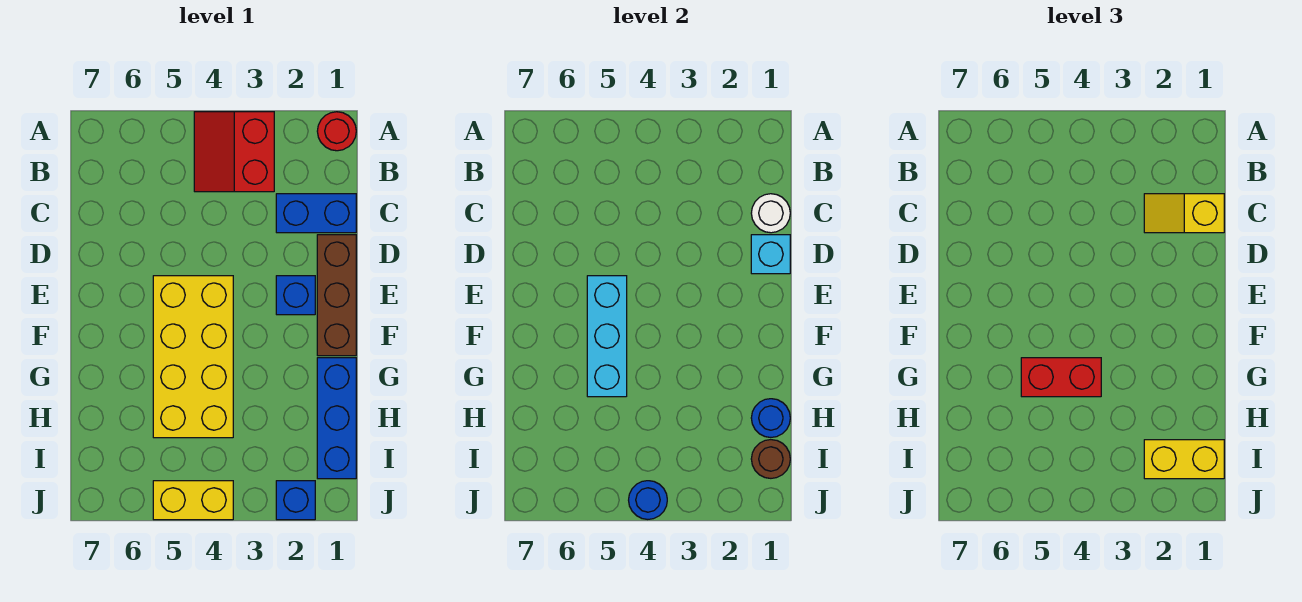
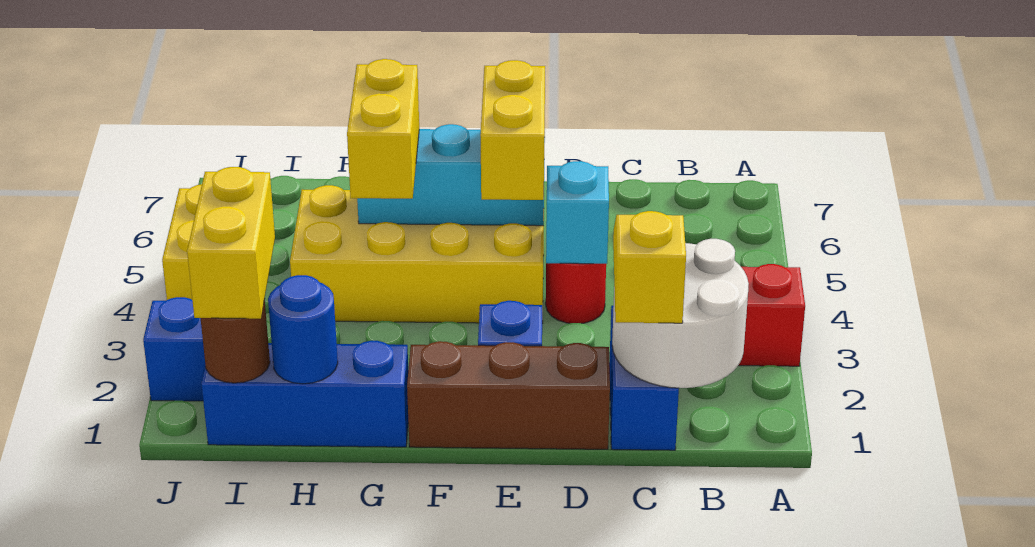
red 1x1 round brick [317,112,356,151] -> red 1x1 round brick moved to [546,263,606,323]
white 1x1 round brick [751,194,790,233] -> white 2x2 round brick [612,239,749,388]
cyan 1x1 brick [751,235,790,274] -> cyan 1x1 brick moved to [546,161,609,264]
none -> yellow 1x2 brick [480,60,545,200]
red 1x2 brick [1021,358,1101,397] -> yellow 1x2 brick [347,59,419,199]
blue 1x1 round brick [629,481,667,519] -> none

